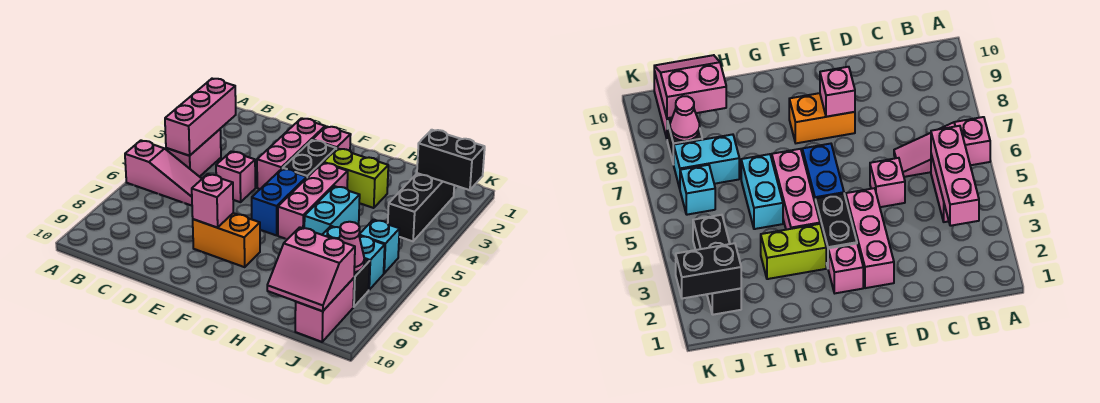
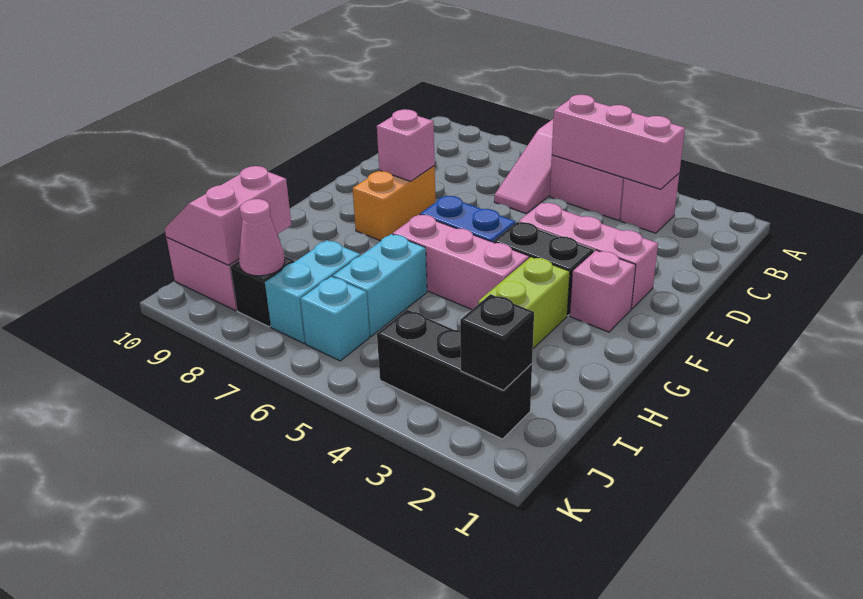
pink 1x1 brick [216,152,255,202] -> pink 1x1 brick moved to [620,174,679,233]
cyan 1x2 brick [304,186,360,235] -> cyan 1x2 brick turned to [333,234,427,336]
black 1x2 brick [417,130,485,190] -> black 1x1 brick [460,294,534,390]

